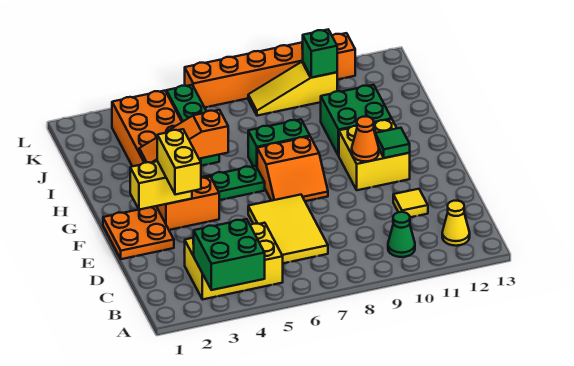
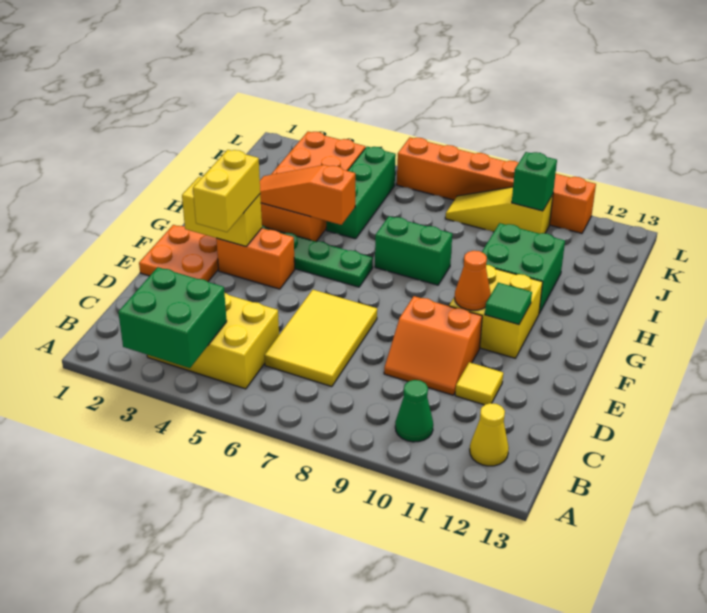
orange 2x2 slope [257,137,328,201] -> orange 2x2 slope moved to [384,296,482,395]

